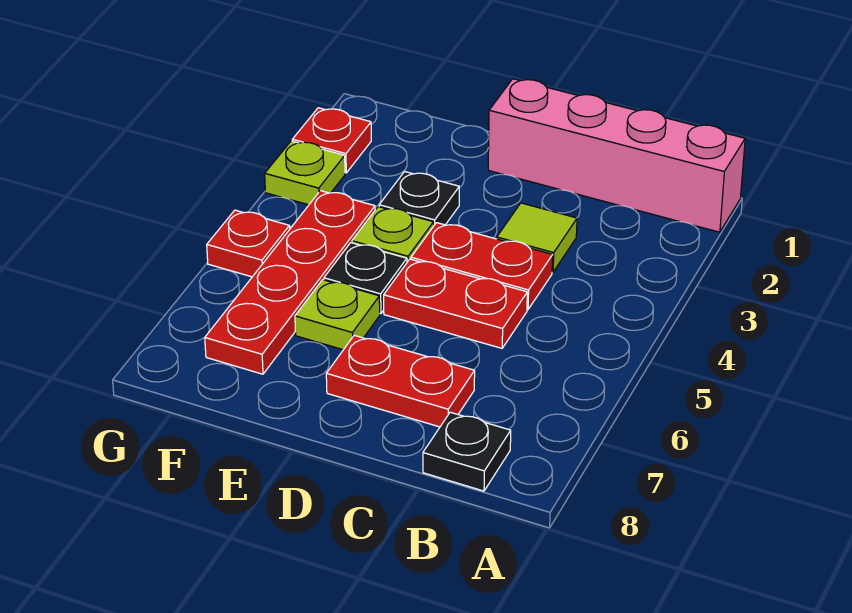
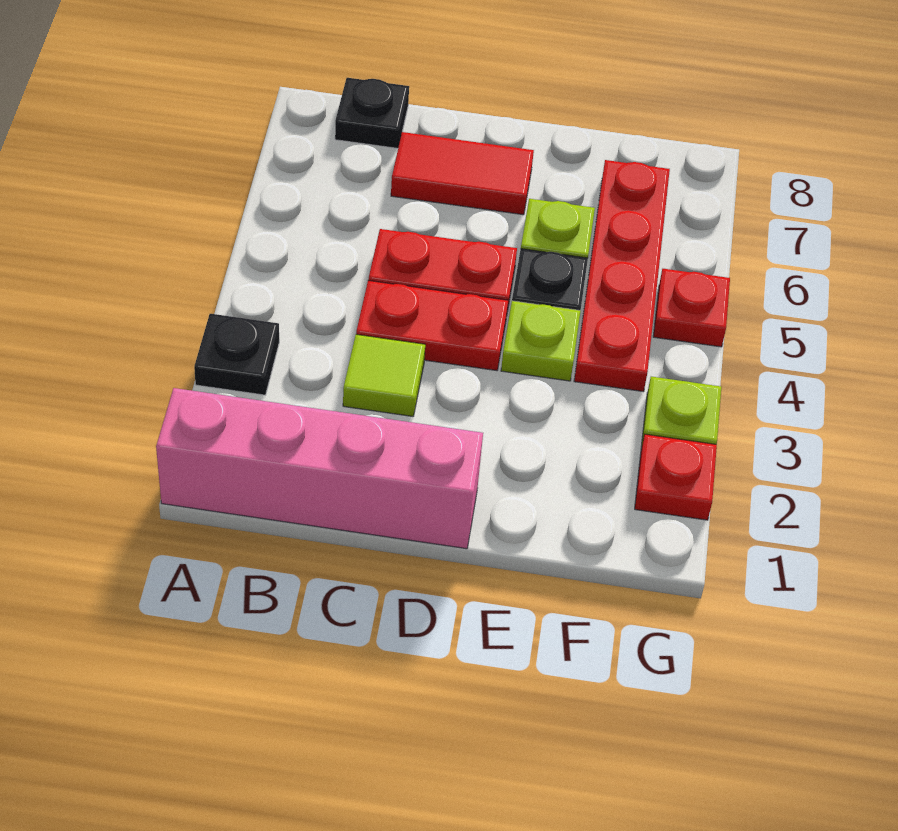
red 1x2 plate [326,335,475,427] -> red 1x2 tile [391,132,534,215]
black 1x1 plate [379,172,459,225] -> black 1x1 plate moved to [194,314,279,395]

